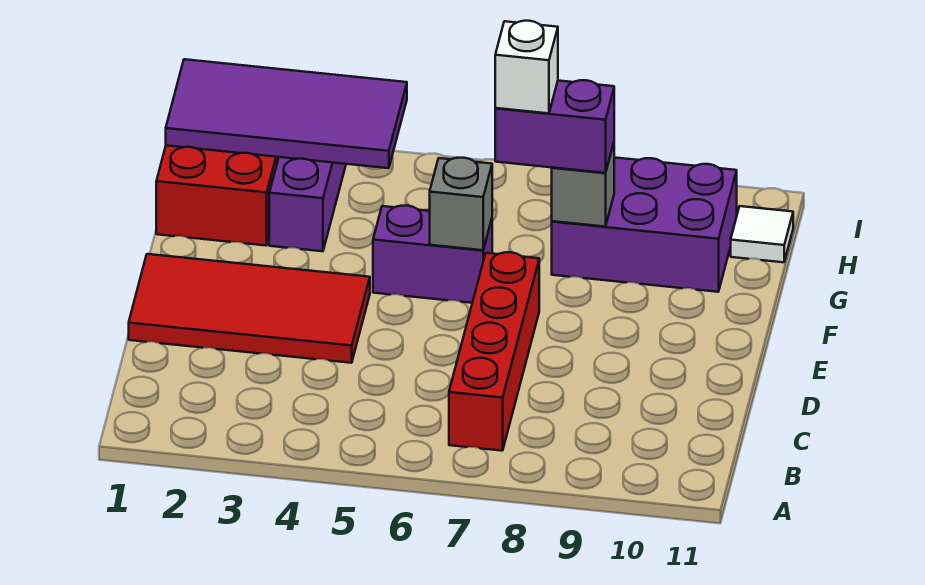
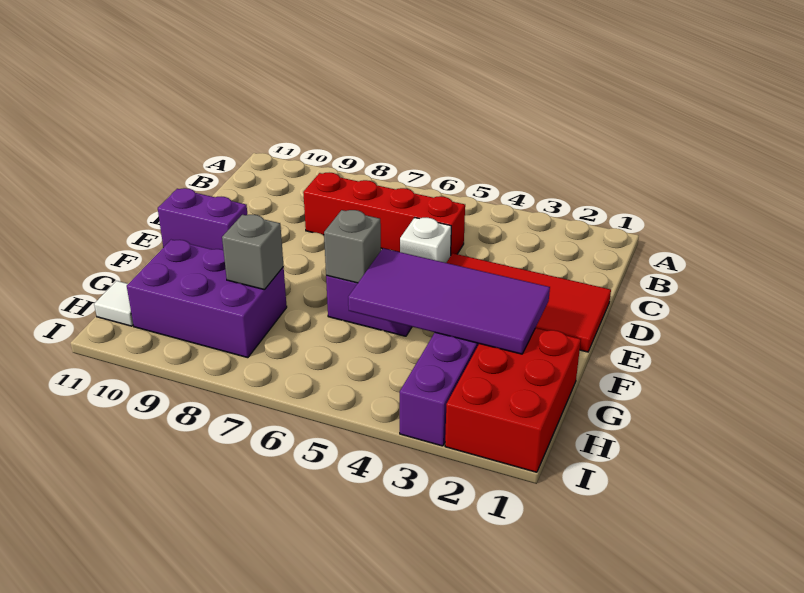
red 1x4 brick [449,252,539,451] -> red 1x4 brick turned to [303,173,465,255]
purple 1x2 brick [495,80,614,173] -> purple 1x2 brick moved to [158,188,247,250]
white 1x1 brick [495,21,558,113] -> white 1x1 brick moved to [400,218,451,263]
purple 2x4 tile [166,59,407,168] -> purple 2x4 tile moved to [348,248,550,354]

